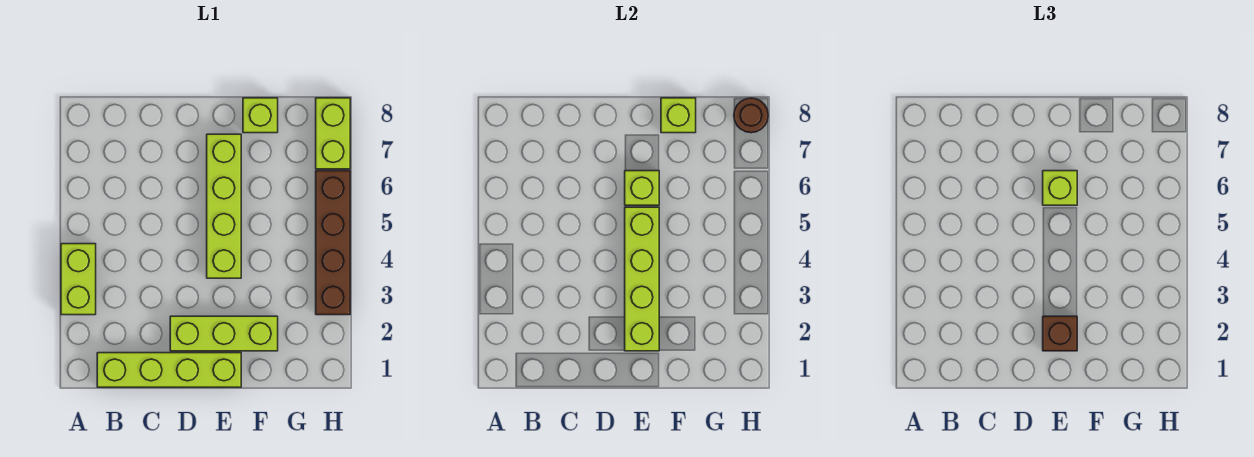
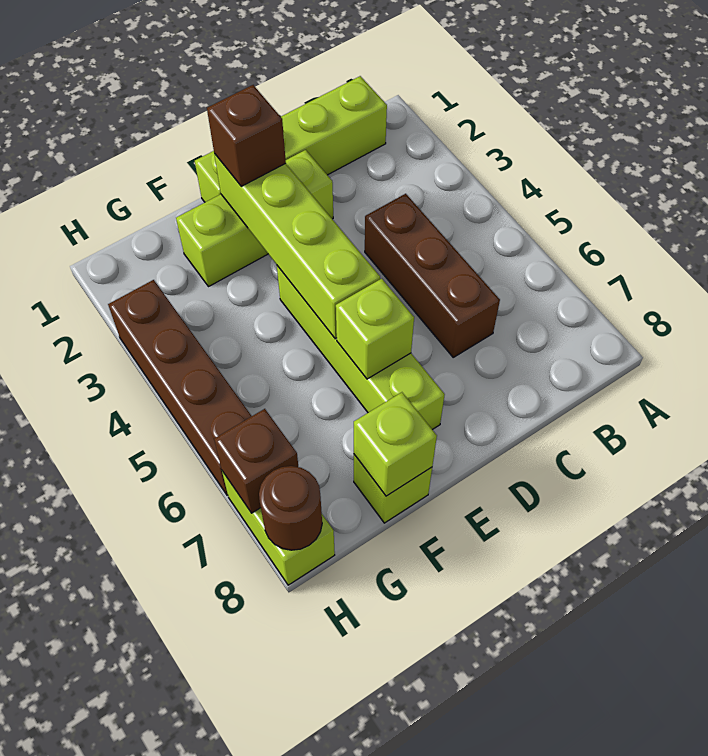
lime 1x2 brick [61,244,96,315] -> none
none -> brown 1x3 brick [365,194,500,357]
lime 1x1 brick [1043,171,1077,205] -> none
none -> brown 1x1 brick [214,409,298,513]

